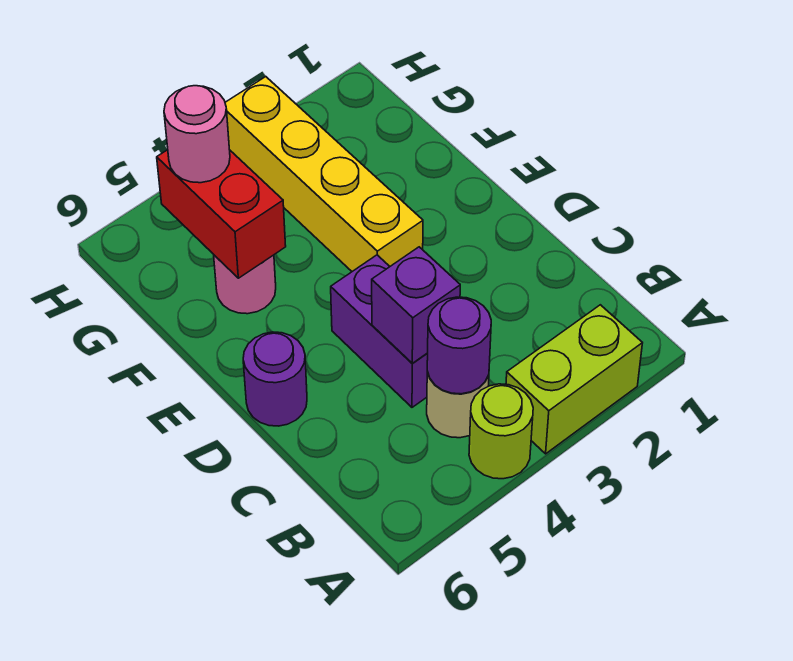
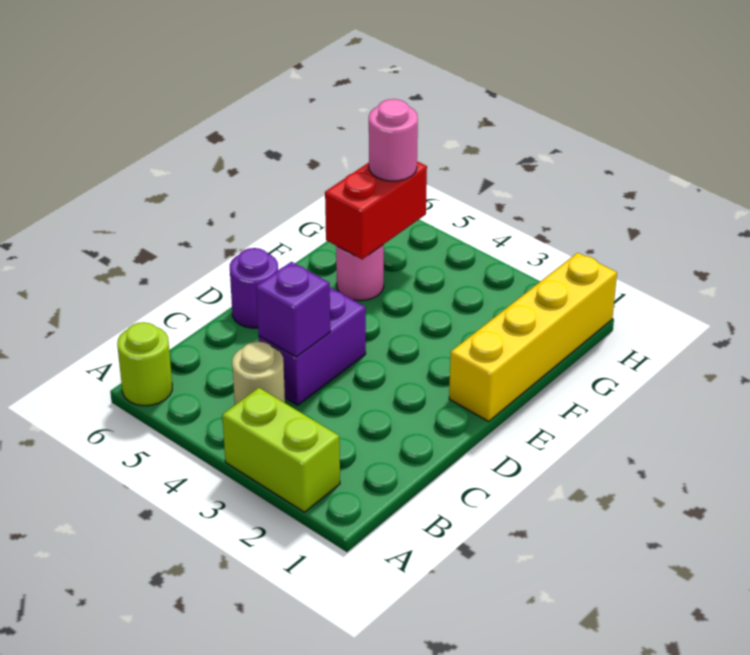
lime 1x1 round brick [469,384,533,479] -> lime 1x1 round brick moved to [117,322,172,406]
purple 1x1 round brick [427,297,491,394] -> none
yellow 1x4 brick [225,77,423,271] -> yellow 1x4 brick moved to [449,253,617,421]

